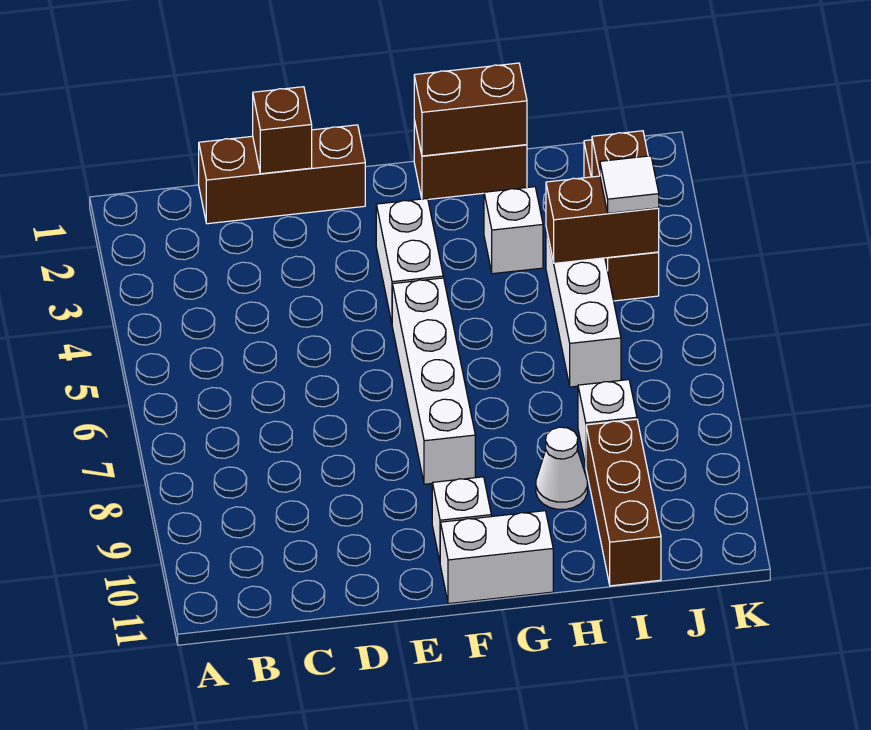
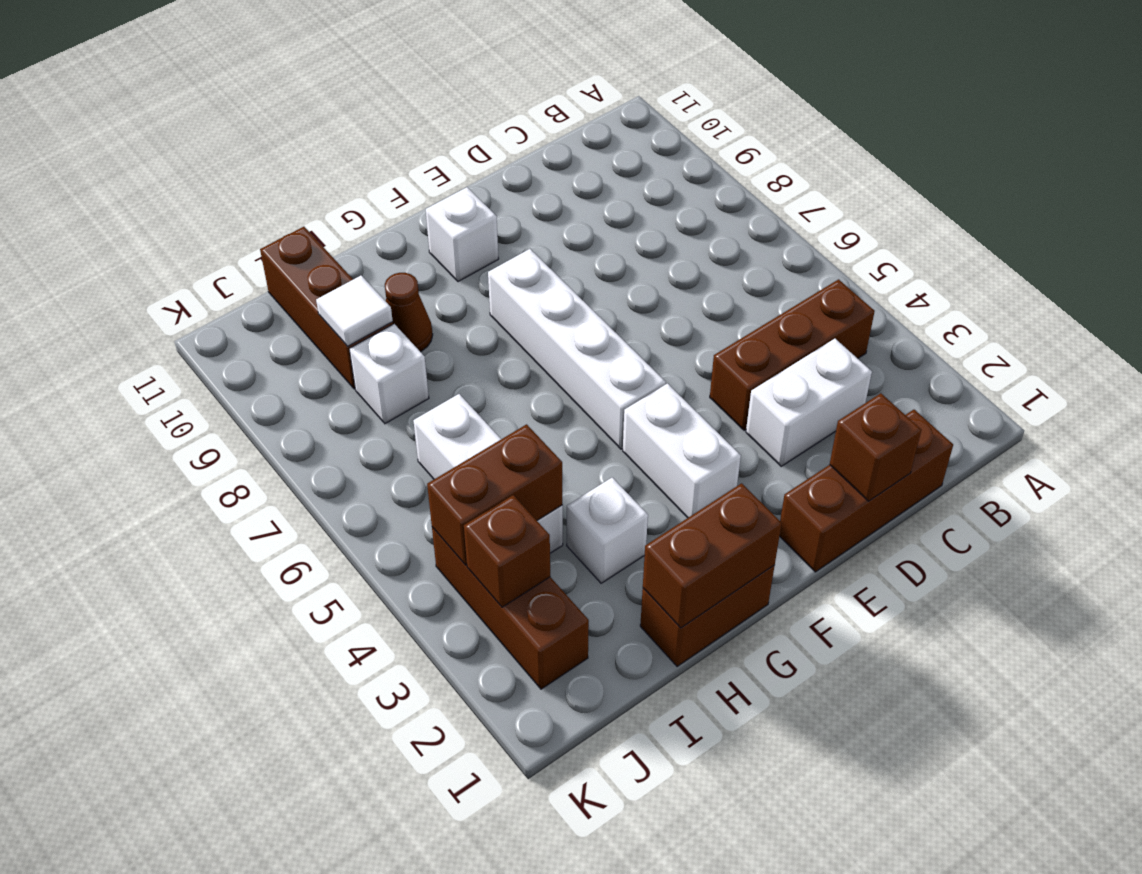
none -> brown 1x3 brick [710,279,875,430]
white 1x2 brick [440,511,553,604] -> white 1x2 brick moved to [746,339,872,466]
white 1x1 cone [536,427,587,509] -> brown 1x1 cone [385,273,433,352]
white 1x1 tile [600,156,659,213] -> white 1x1 tile moved to [316,276,393,346]

